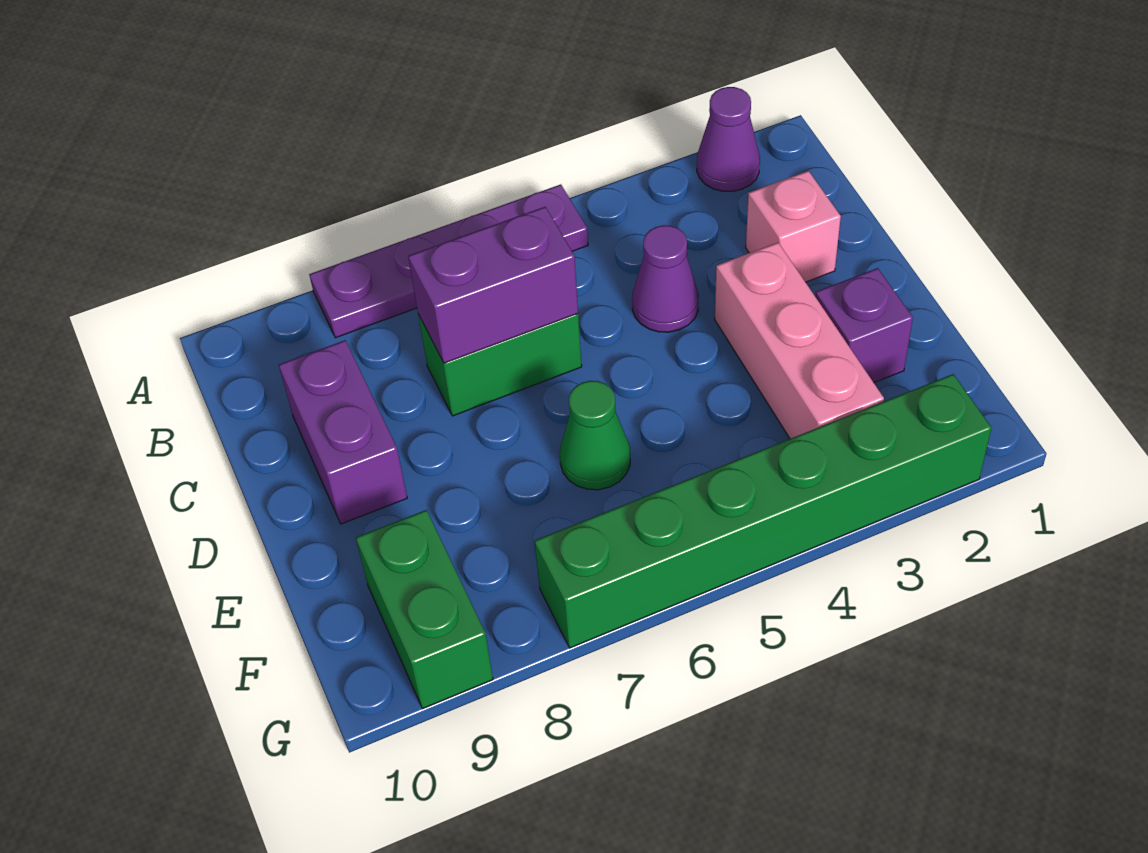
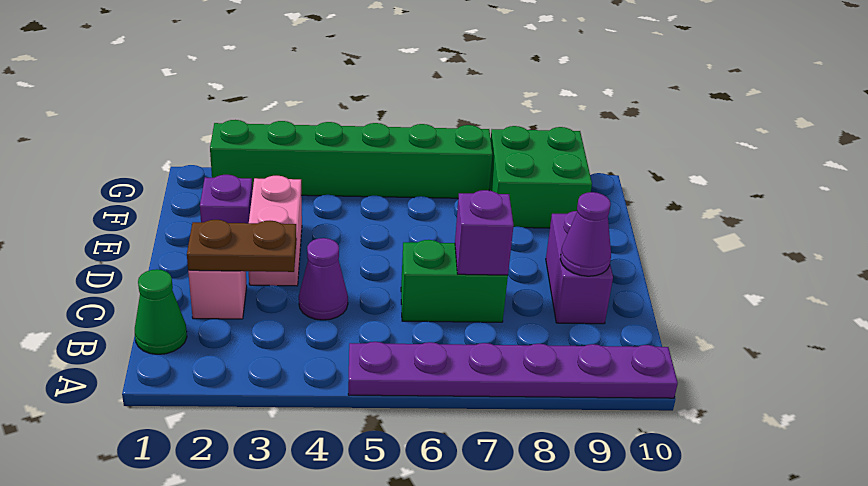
purple 1x1 cone [697,87,760,191] -> purple 1x1 cone moved to [560,192,611,276]
purple 1x4 plate [309,184,588,338] -> purple 1x6 plate [348,342,678,398]
none -> brown 1x2 plate [187,220,297,272]
purple 1x2 brick [408,207,578,363] -> purple 1x1 brick [455,190,514,275]
pink 1x3 brick [715,243,884,439] -> pink 1x2 brick [249,176,302,286]
green 1x1 cone [560,381,630,490] -> green 1x1 cone moved to [135,269,187,354]
green 1x2 brick [356,510,493,709] -> green 2x2 brick [489,126,592,228]

